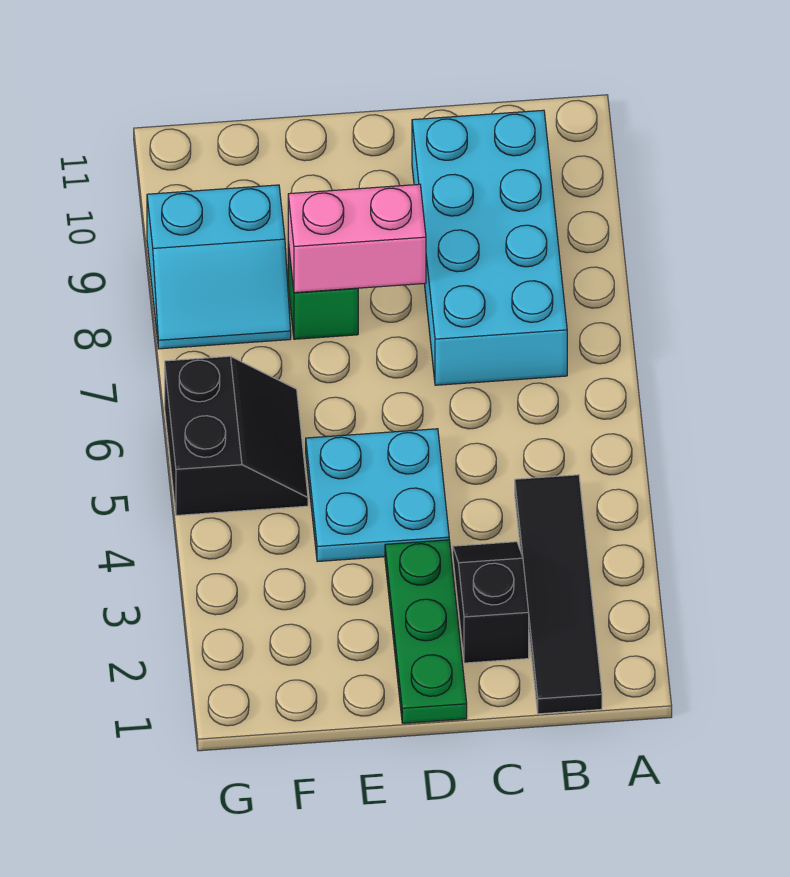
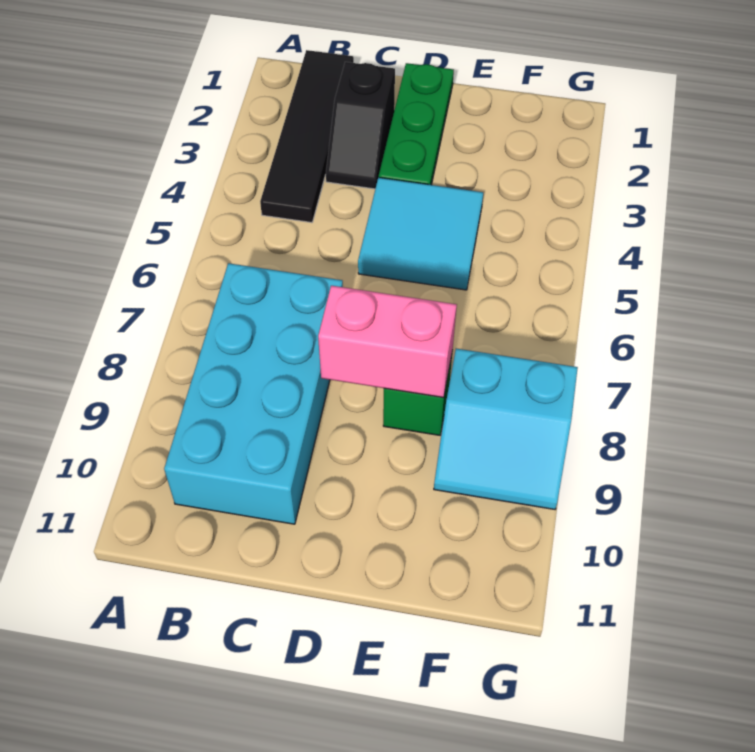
cyan 2x2 plate [306,429,449,562] -> cyan 2x2 tile [358,178,483,290]
black 2x2 slope [165,356,308,515] -> none
cyan 2x2 slope [147,185,291,349] -> cyan 2x2 slope turned to [434,349,578,509]

